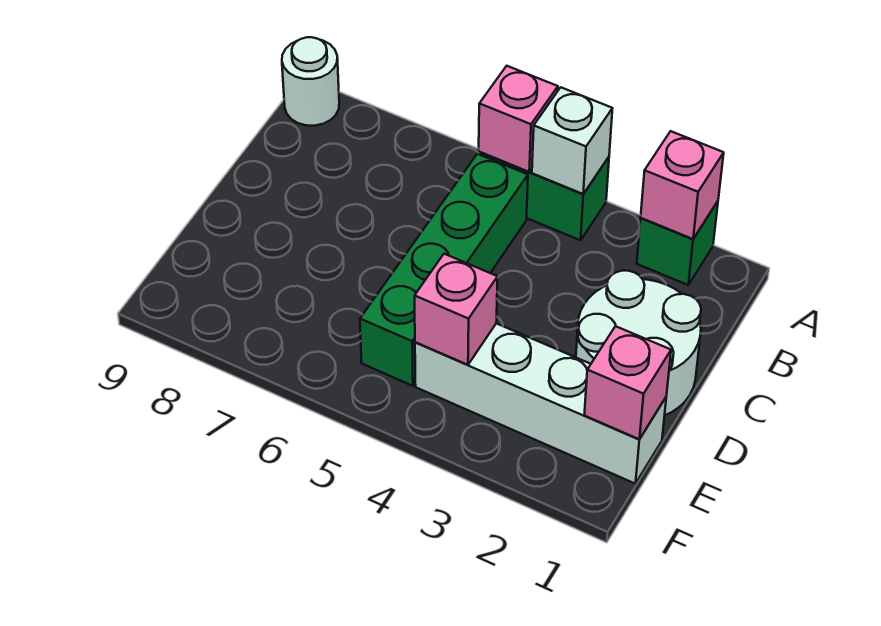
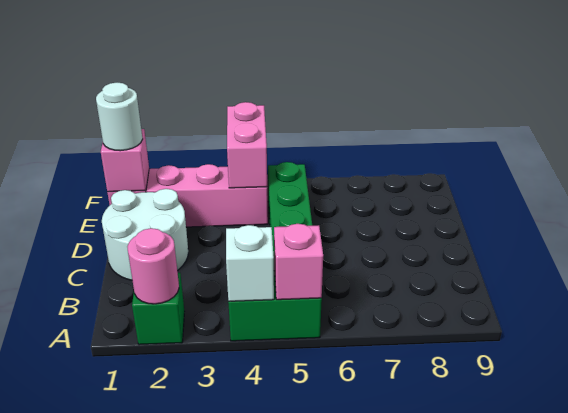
pink 1x1 brick [641,131,724,239] -> pink 1x1 round brick [127,228,179,304]
white 1x1 round brick [282,37,339,126] -> white 1x1 round brick moved to [96,83,143,151]
white 1x4 brick [415,323,666,484] -> pink 1x4 brick [107,164,268,227]
pink 1x1 brick [415,254,498,365] -> pink 1x2 brick [227,102,267,188]

